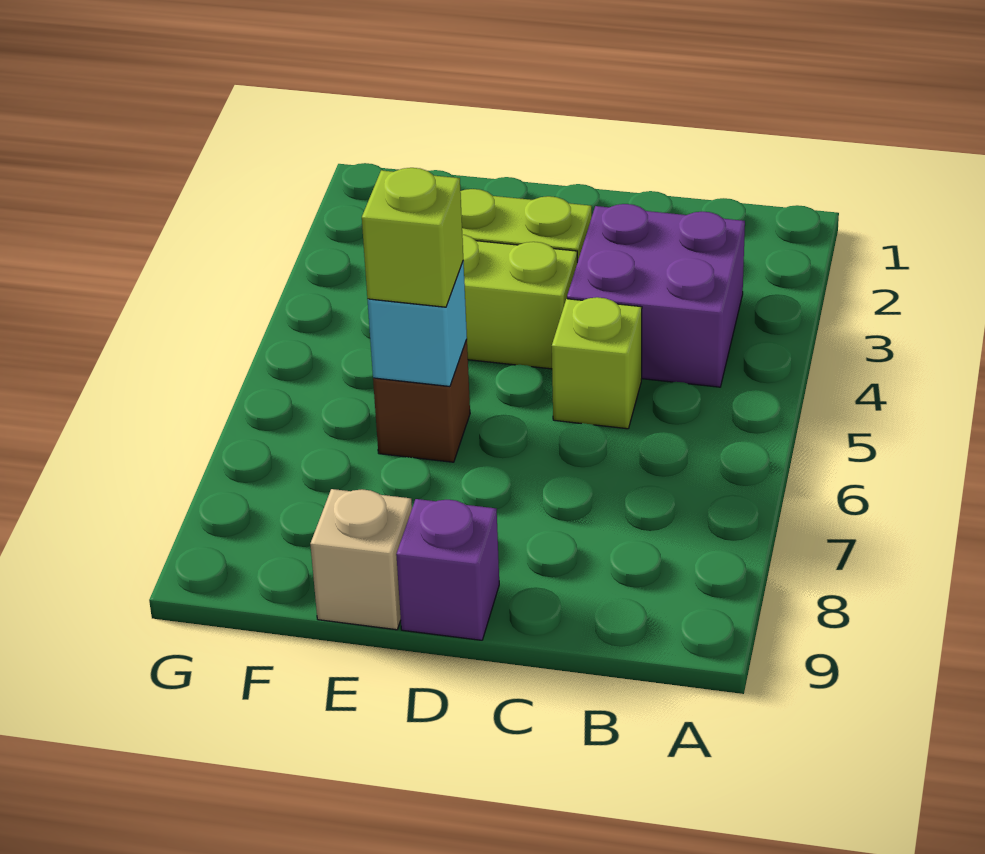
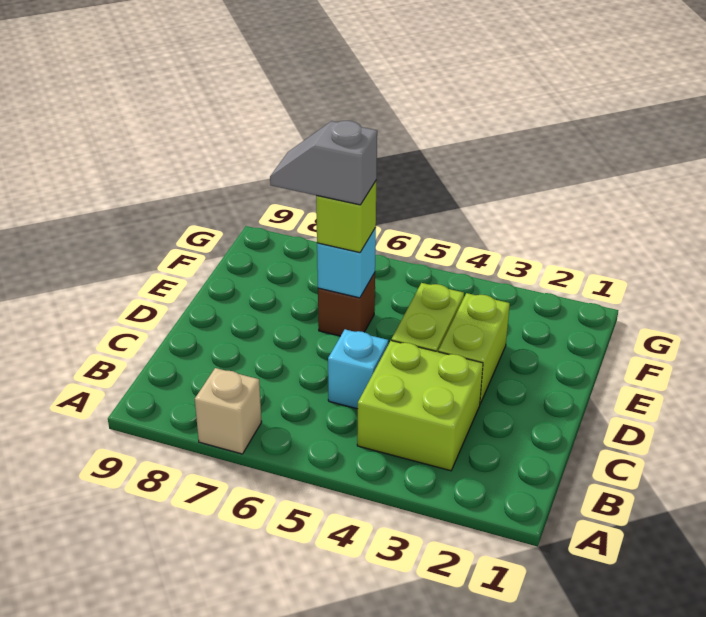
purple 2x2 brick [567,204,745,387] -> lime 2x2 brick [357,341,483,471]
lime 1x1 brick [552,297,642,429] -> cyan 1x1 brick [328,329,388,409]
purple 1x1 brick [396,499,499,640] -> none
none -> grey 1x2 slope [270,121,377,205]
tan 1x1 brick [310,489,412,630] -> tan 1x1 brick moved to [195,368,262,454]

